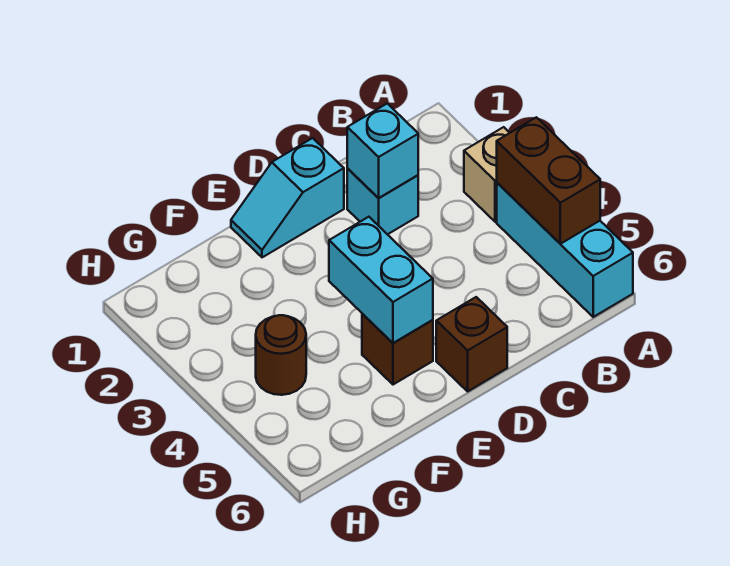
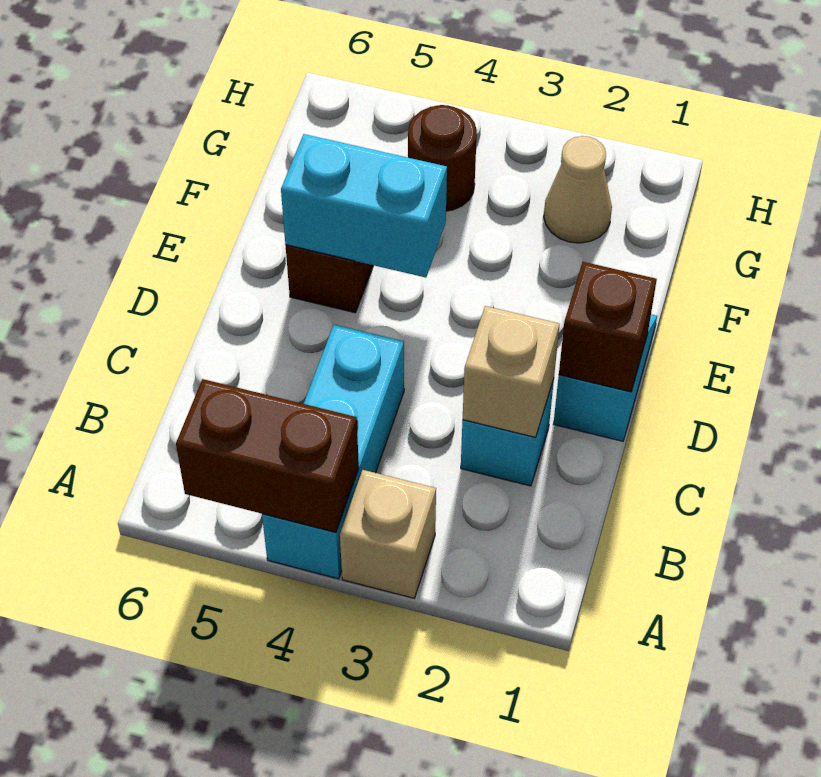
cyan 1x3 brick [497,183,633,317] -> cyan 1x3 brick turned to [262,325,404,579]
cyan 1x1 brick [347,104,418,198] -> tan 1x1 brick [463,306,560,437]
brown 1x1 brick [436,297,507,391] -> brown 1x1 brick moved to [559,262,657,392]
none -> tan 1x1 cone [544,136,612,243]

